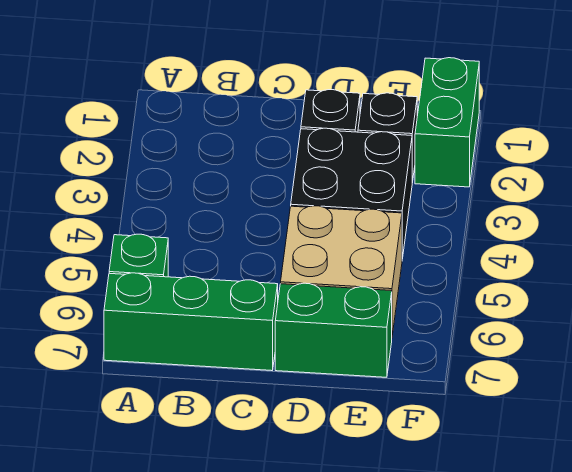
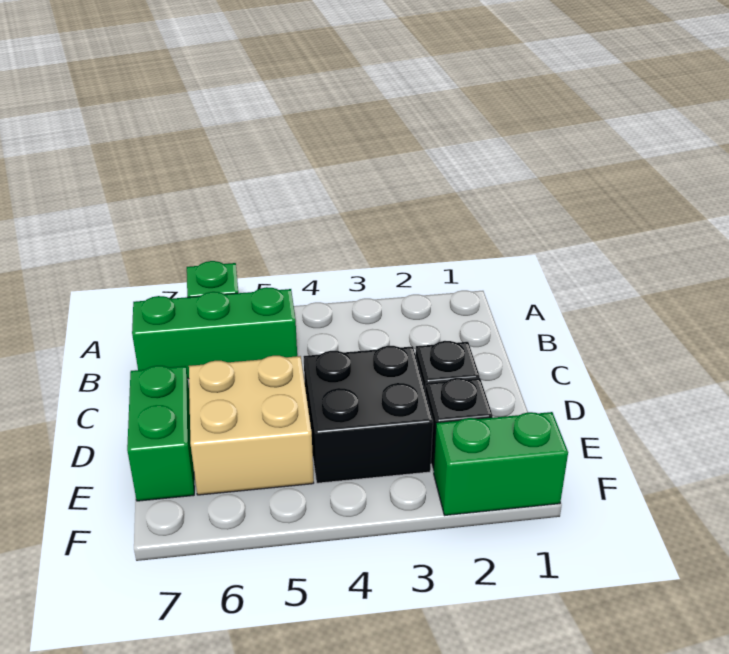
green 1x3 brick [104,273,278,371] -> green 1x3 brick turned to [132,287,297,379]

